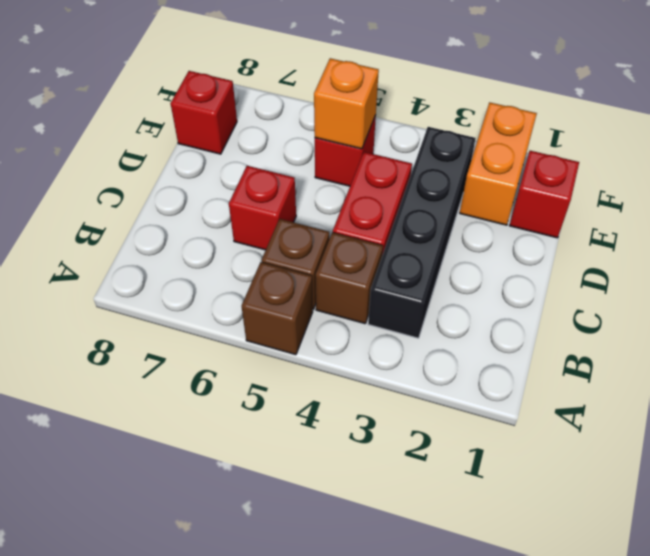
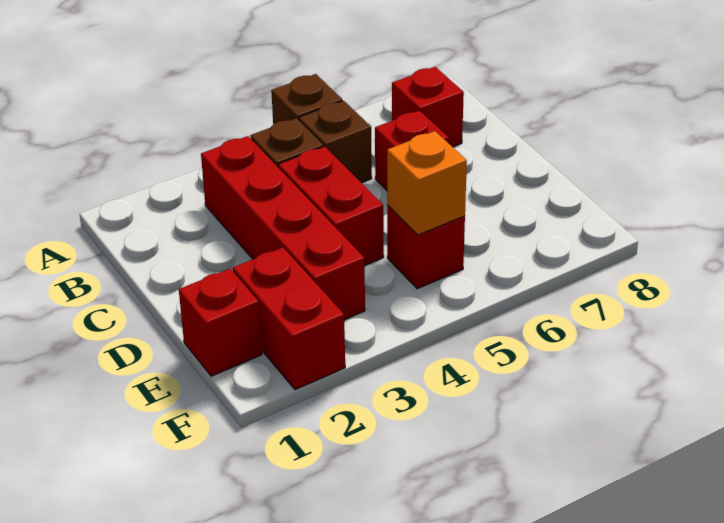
black 1x4 brick [368,127,476,338] -> red 1x4 brick [201,136,365,320]
orange 1x2 brick [460,102,537,225] -> red 1x2 brick [233,247,345,390]
red 1x1 brick [171,71,237,154] -> red 1x1 brick moved to [392,67,464,147]

